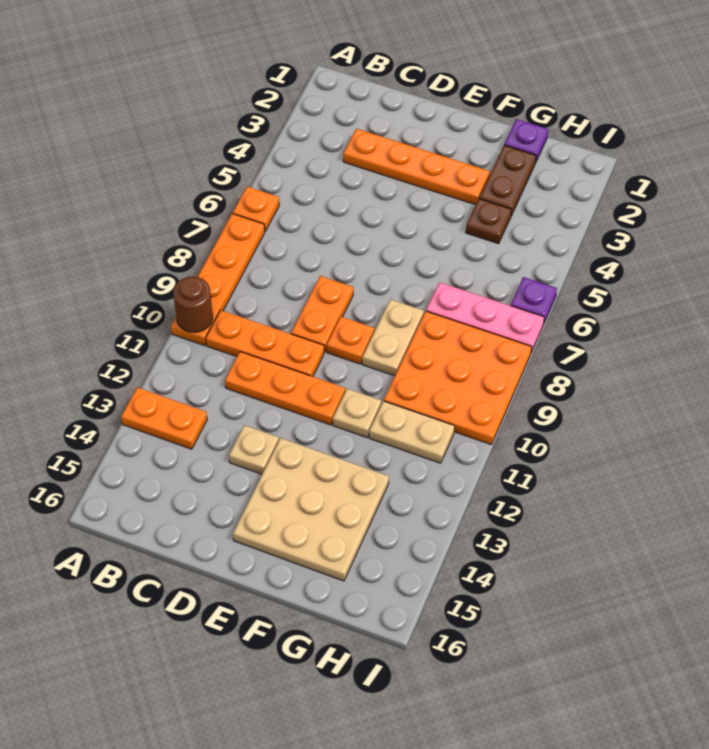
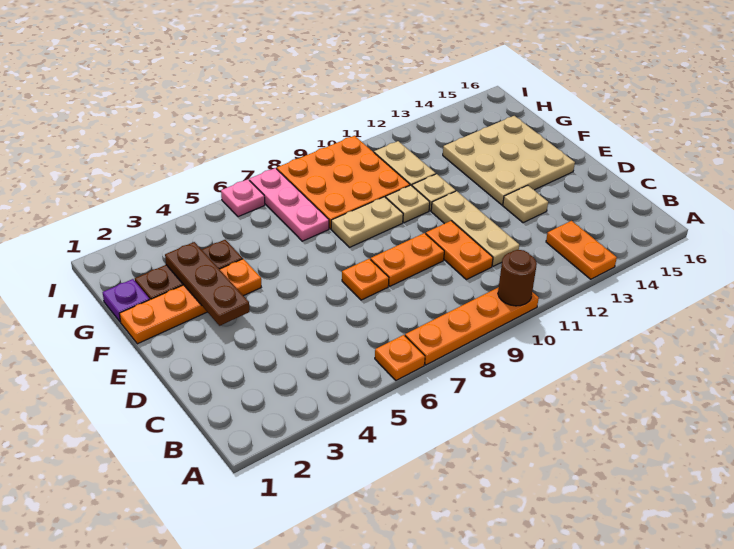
orange 1x3 plate [206,310,324,377] -> orange 1x2 plate [426,221,493,280]
orange 1x4 plate [343,129,490,205] -> orange 1x4 plate turned to [119,259,261,344]
orange 1x3 plate [225,352,345,425] -> tan 1x3 plate [431,191,519,266]
none -> brown 1x3 plate [165,242,250,326]
orange 1x1 plate [327,317,374,364] -> orange 1x1 plate moved to [342,259,389,300]
none -> tan 1x1 plate [386,185,430,223]
purple 1x1 plate [511,277,557,323] -> pink 1x1 plate [221,179,265,217]

